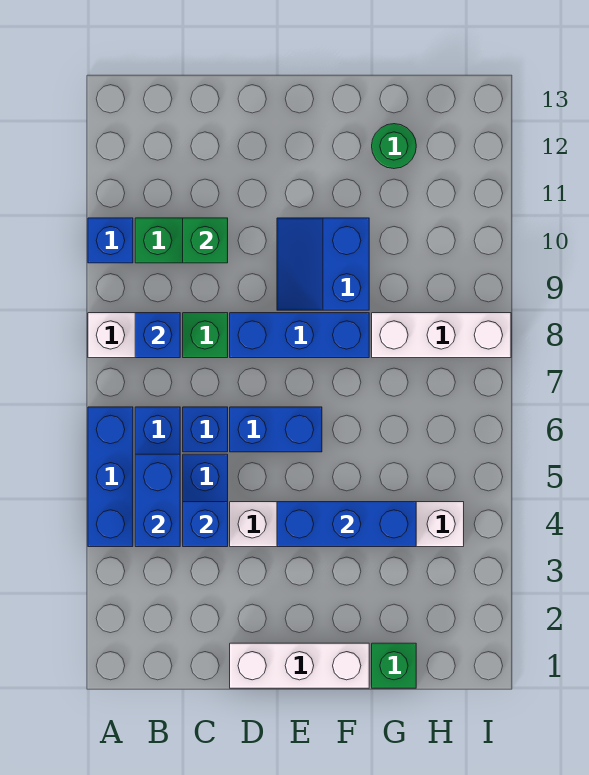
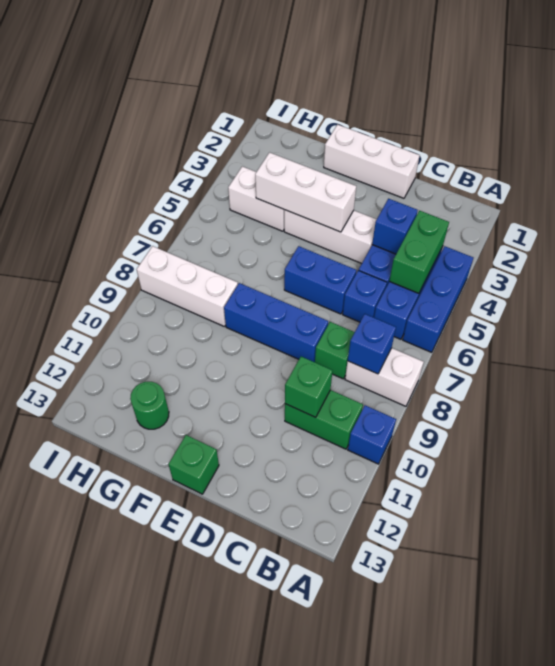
blue 1x2 brick [135,454,180,547] -> green 1x2 brick [389,211,449,293]
blue 1x3 brick [277,502,416,547] -> white 1x3 brick [255,152,356,232]
blue 2x2 slope [277,218,369,310] -> none
green 1x1 brick [372,643,416,688] -> green 1x1 brick moved to [168,435,219,494]

